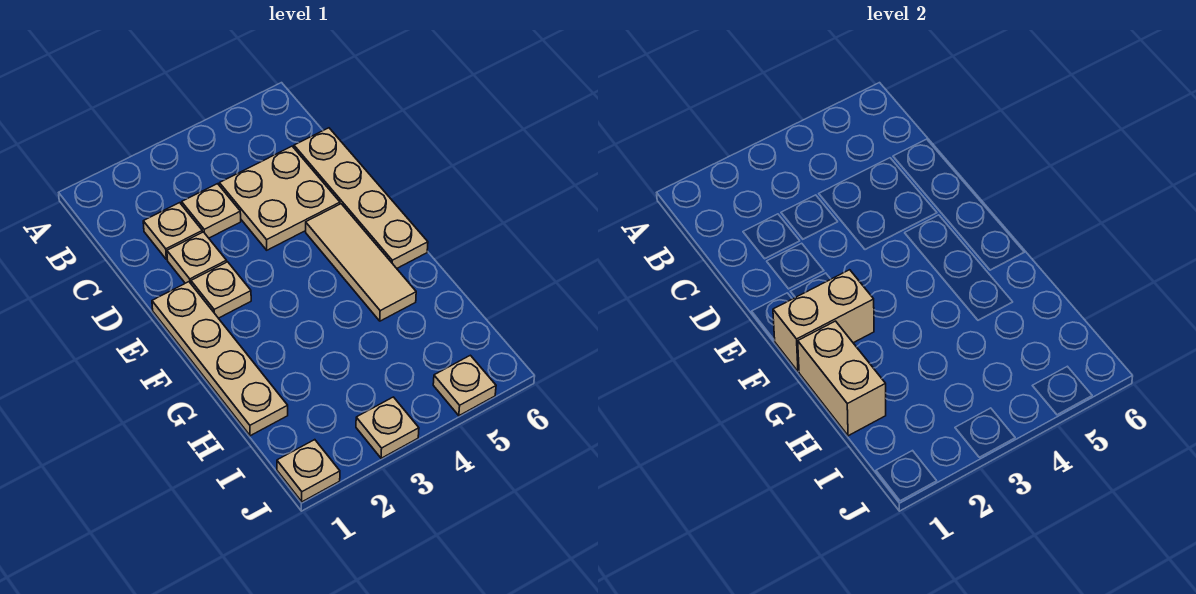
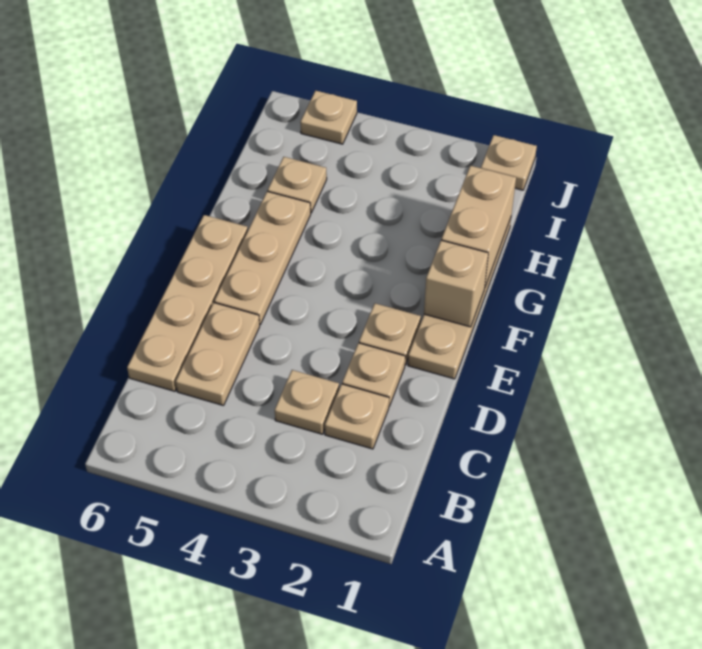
tan 2x2 plate [219,146,340,250] -> tan 1x2 plate [176,303,260,406]
tan 1x3 tile [306,204,416,321] -> tan 1x3 plate [214,191,311,325]
tan 1x2 brick [773,270,874,372] -> tan 1x1 brick [424,240,488,327]
tan 1x1 plate [356,397,419,458] -> tan 1x1 plate moved to [268,157,327,213]

